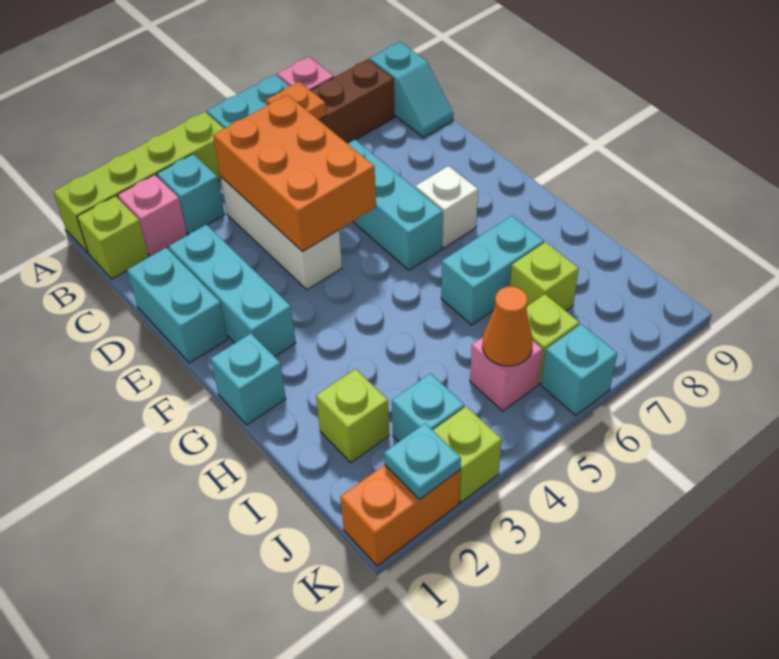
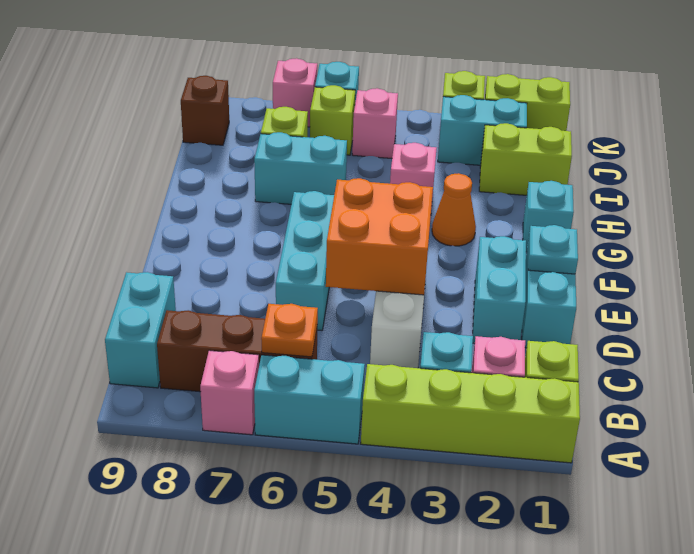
cyan 1x2 slope [370,42,454,137] -> cyan 1x2 brick [105,272,176,388]
orange 2x3 brick [213,95,376,252] -> orange 2x2 brick [326,178,433,295]
cyan 1x3 brick [168,225,296,357] -> cyan 1x2 brick [473,236,526,343]
white 1x1 brick [415,166,478,248] -> none
none -> pink 1x1 brick [390,143,437,209]
lime 1x1 brick [316,369,389,463] -> lime 1x2 brick [479,123,572,195]
cyan 1x1 brick [392,373,465,441] -> cyan 1x2 brick [438,95,527,165]
orange 1x1 cone [482,286,533,366] -> orange 1x1 cone moved to [432,173,476,246]
none -> brown 1x1 brick [181,76,229,145]
orange 1x2 brick [341,465,460,566] -> lime 1x2 brick [485,74,570,131]
cyan 1x1 plate [384,423,461,499] -> cyan 1x1 plate moved to [528,225,578,274]
none -> pink 1x1 brick [273,58,317,127]

